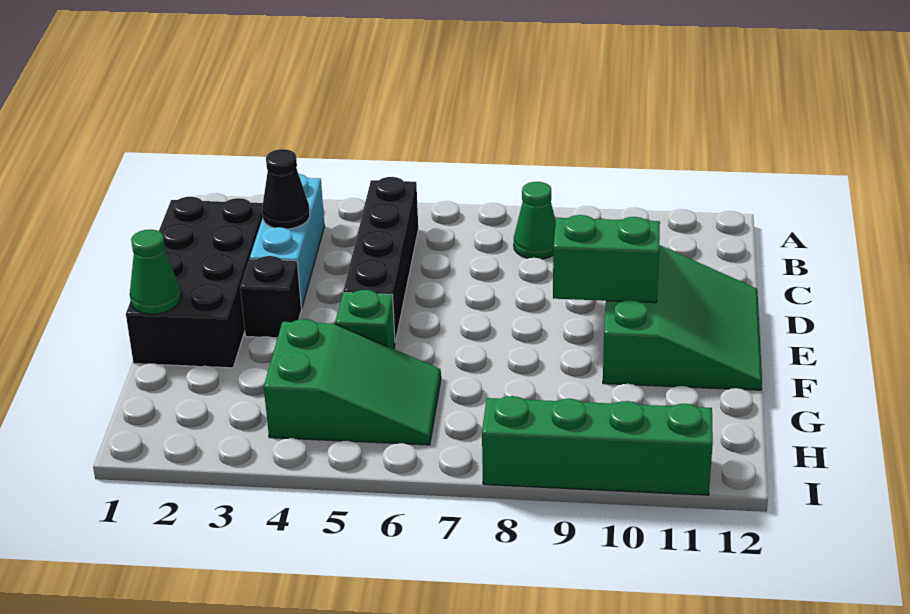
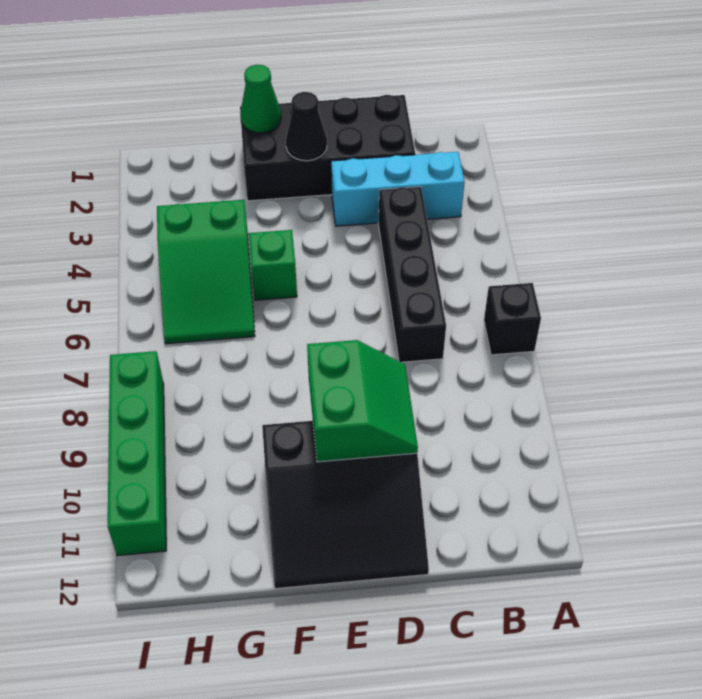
black 1x4 brick [343,177,418,342] -> black 1x4 brick turned to [378,187,446,362]
green 1x1 cone [514,182,556,259] -> none
black 1x1 cone [262,149,310,229] -> black 1x1 cone moved to [286,92,327,161]
green 3x3 slope [603,245,762,390] -> black 3x3 slope [262,421,429,589]
black 1x1 brick [240,256,302,338] -> black 1x1 brick moved to [484,283,541,355]

